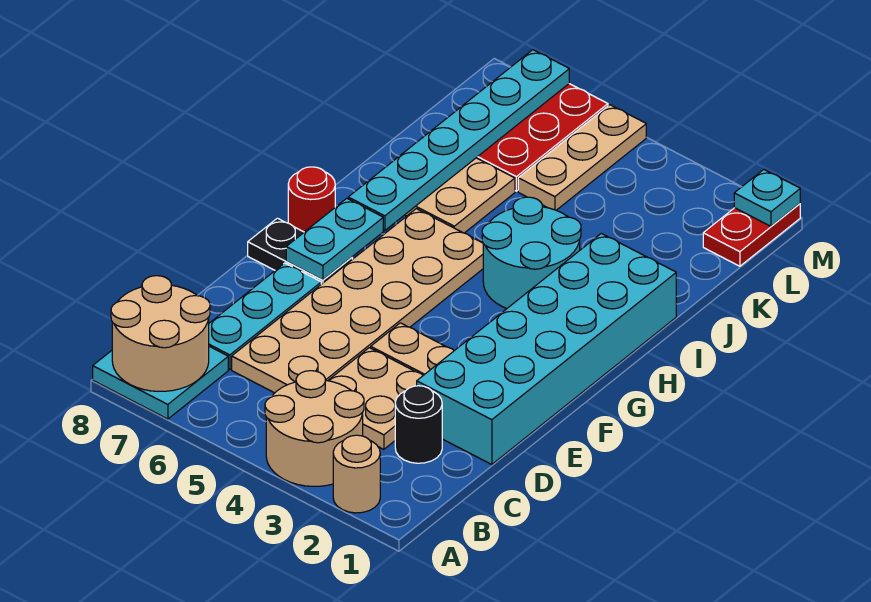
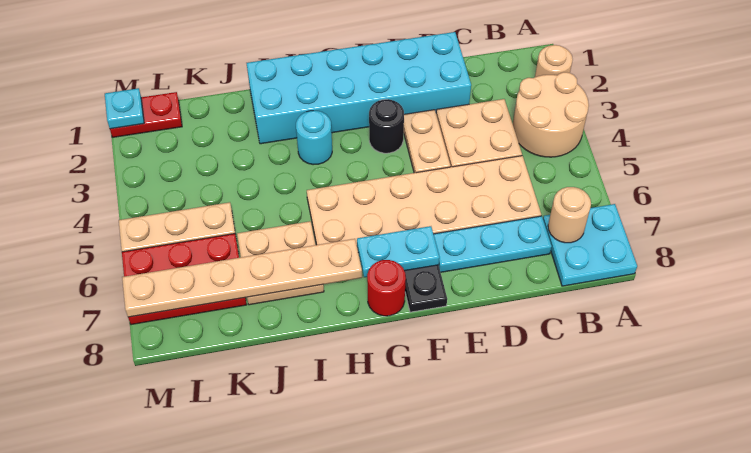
tan 2x2 round brick [111,276,210,391] -> tan 1x1 round brick [548,187,591,243]
black 1x1 round brick [395,386,442,463] -> black 1x1 round brick moved to [369,99,404,153]
cyan 2x2 round brick [482,197,581,308] -> cyan 1x1 round brick [296,111,332,165]
cyan 1x6 plate [348,50,569,230] -> tan 1x6 plate [122,239,362,317]

